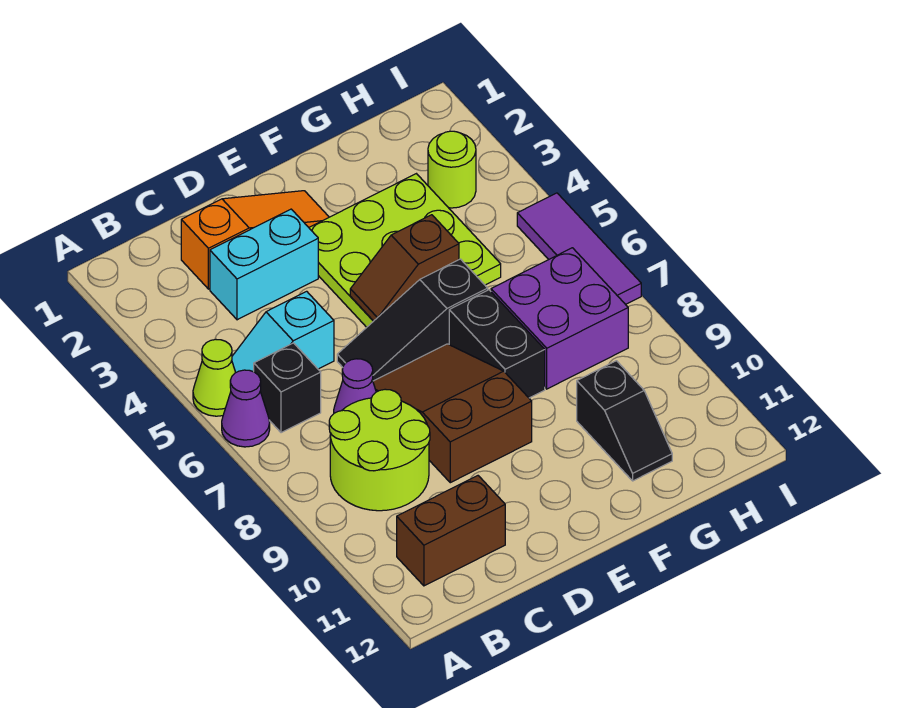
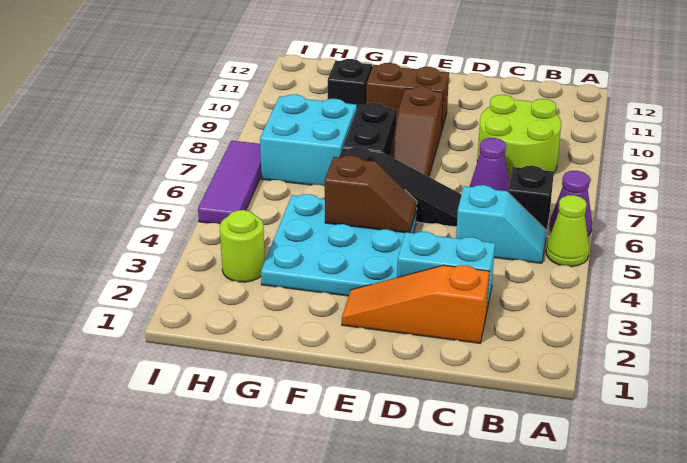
brown 1x2 brick [397,476,505,586] -> brown 1x2 brick moved to [366,63,449,129]
brown 2x3 slope [373,344,532,483] -> brown 1x3 slope [390,86,443,177]
lime 3x3 plate [309,174,501,327] -> cyan 3x3 plate [261,194,417,296]
purple 2x2 brick [491,248,628,389] -> cyan 2x2 brick [260,94,357,186]

